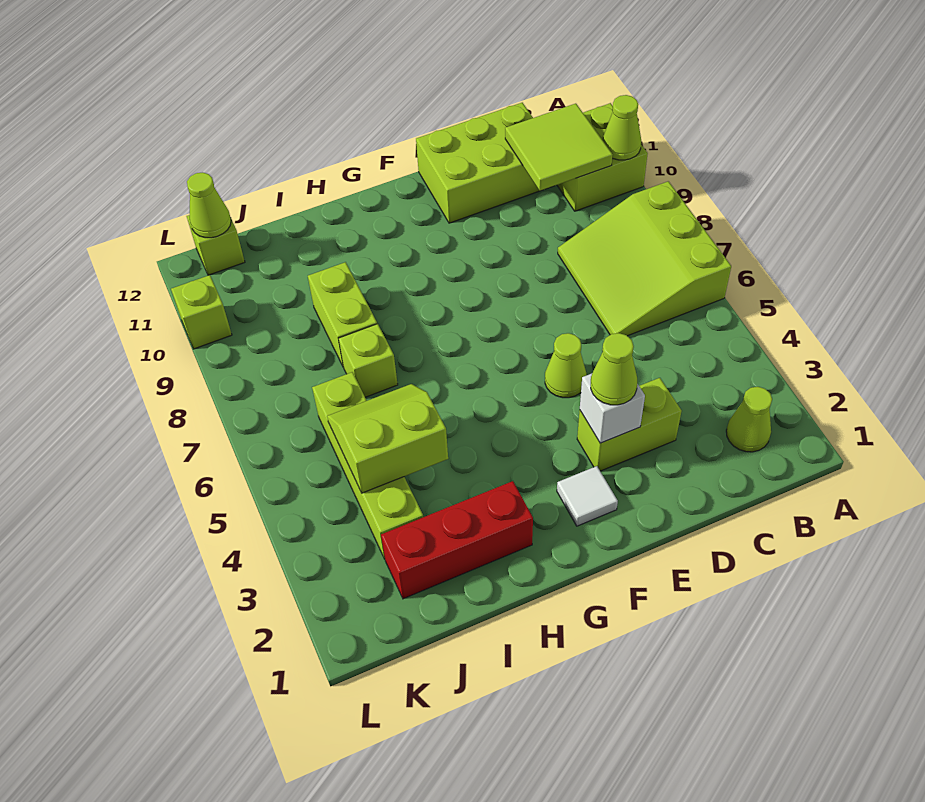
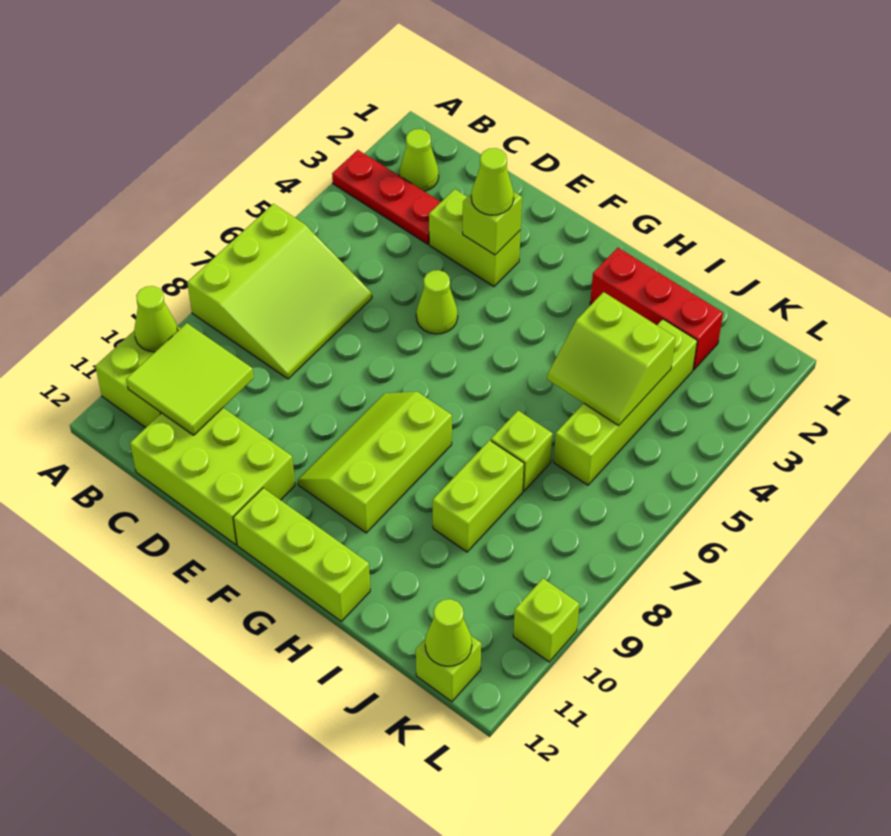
none -> red 1x3 plate [332,150,440,244]
white 1x1 brick [580,374,645,443] -> lime 1x1 brick [463,192,522,255]
white 1x1 tile [557,466,618,526] -> none
none -> lime 2x3 slope [298,392,452,533]
none -> lime 1x3 brick [233,488,370,621]

